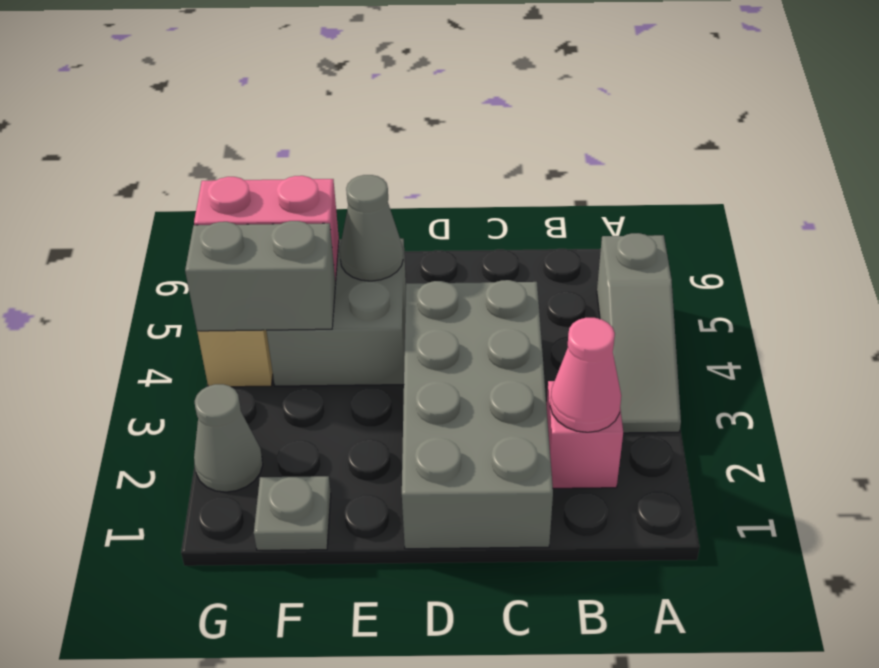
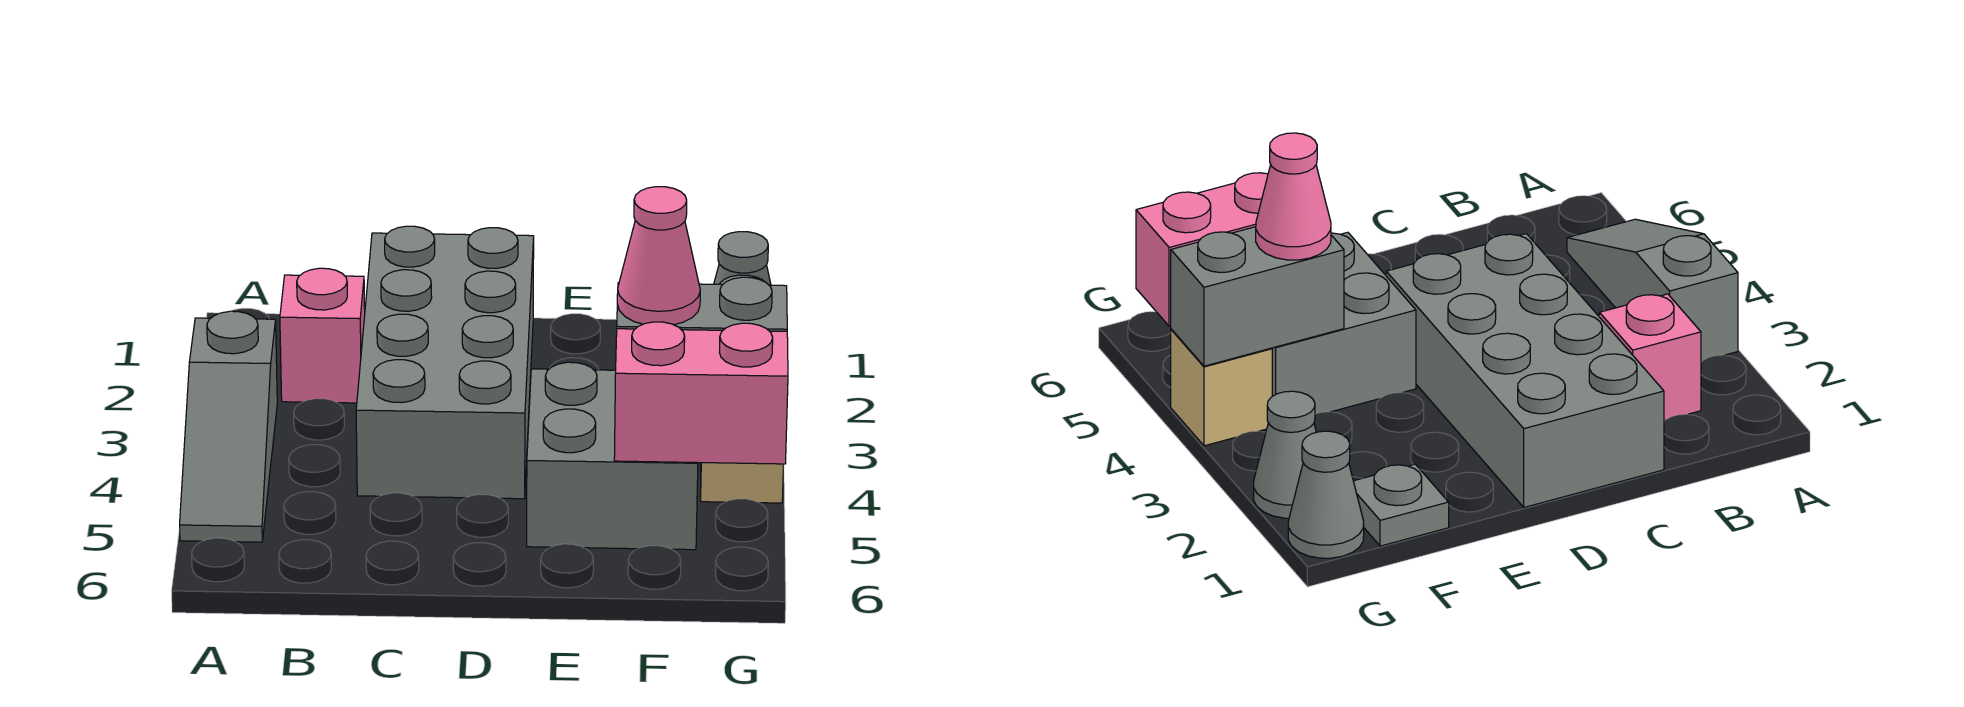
grey 1x3 slope [597,233,681,433] -> grey 1x3 slope turned to [180,311,277,542]
pink 1x1 cone [550,318,621,432] -> pink 1x1 cone moved to [617,187,700,325]
grey 1x1 cone [340,175,403,281] -> grey 1x1 cone moved to [714,232,771,285]

